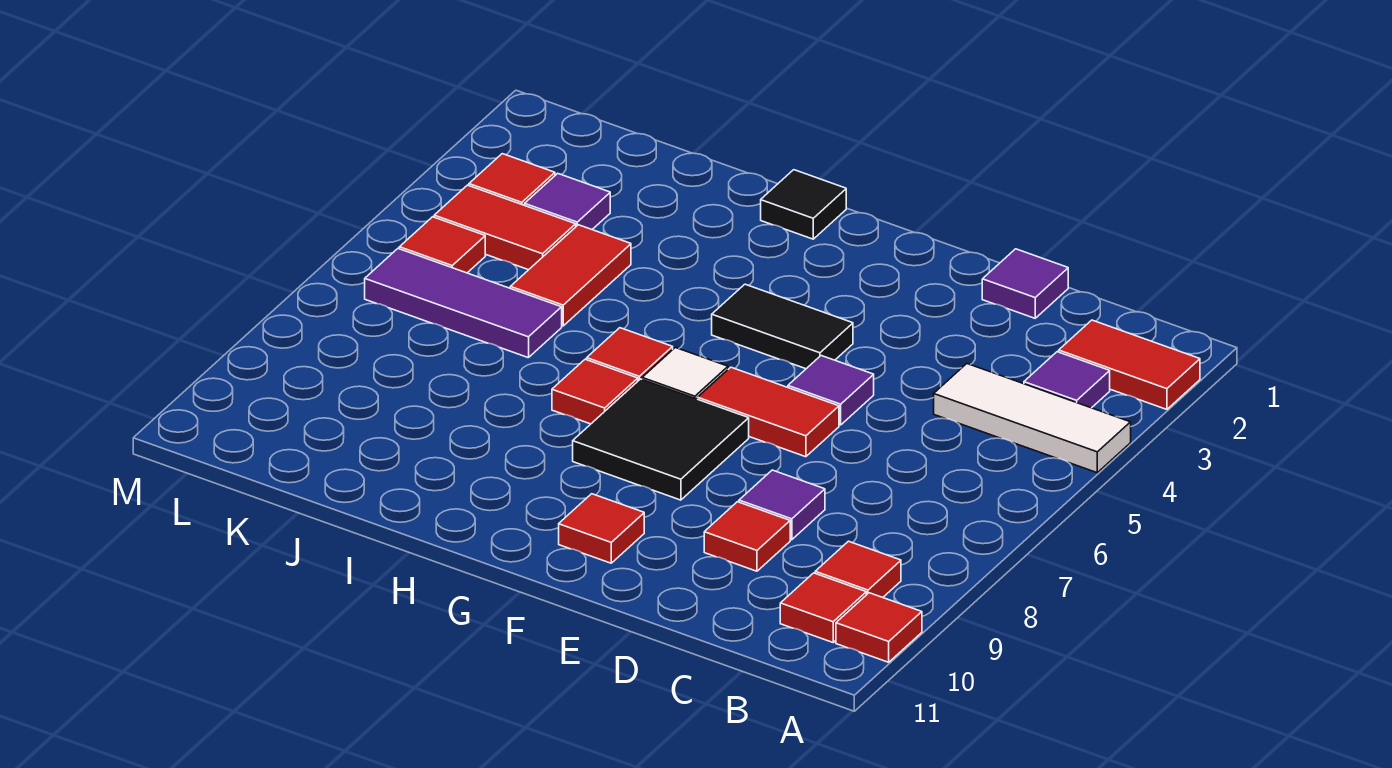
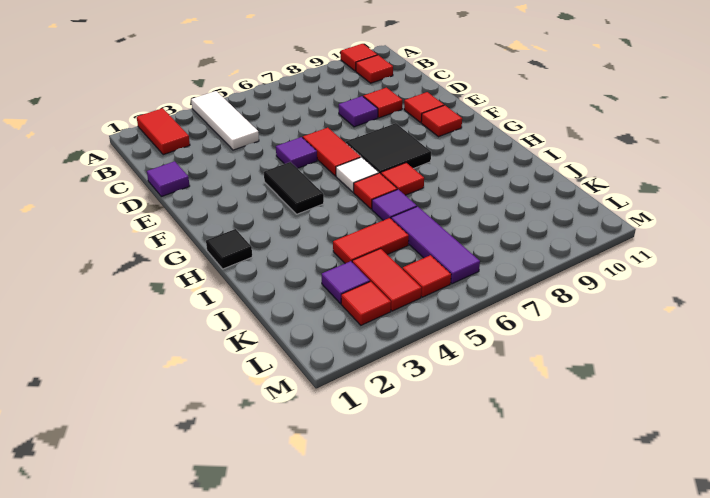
purple 1x1 tile [1024,352,1110,408] -> purple 1x1 tile moved to [372,189,417,220]
red 1x1 tile [815,541,901,597] -> red 1x1 tile moved to [404,92,444,122]

